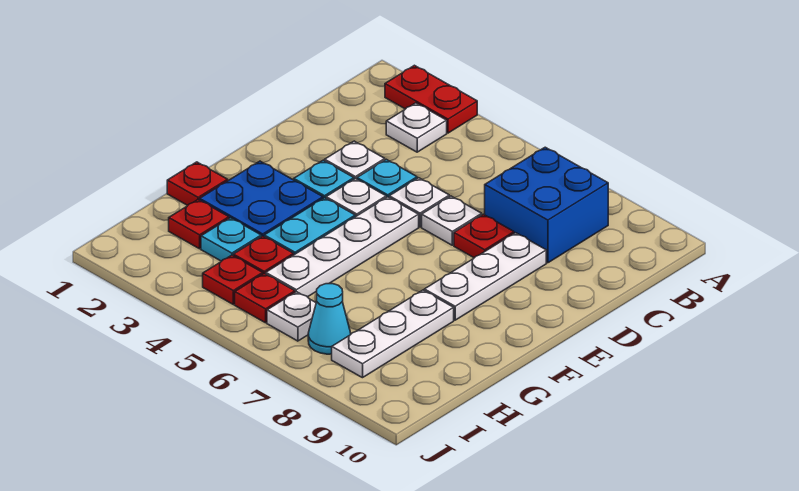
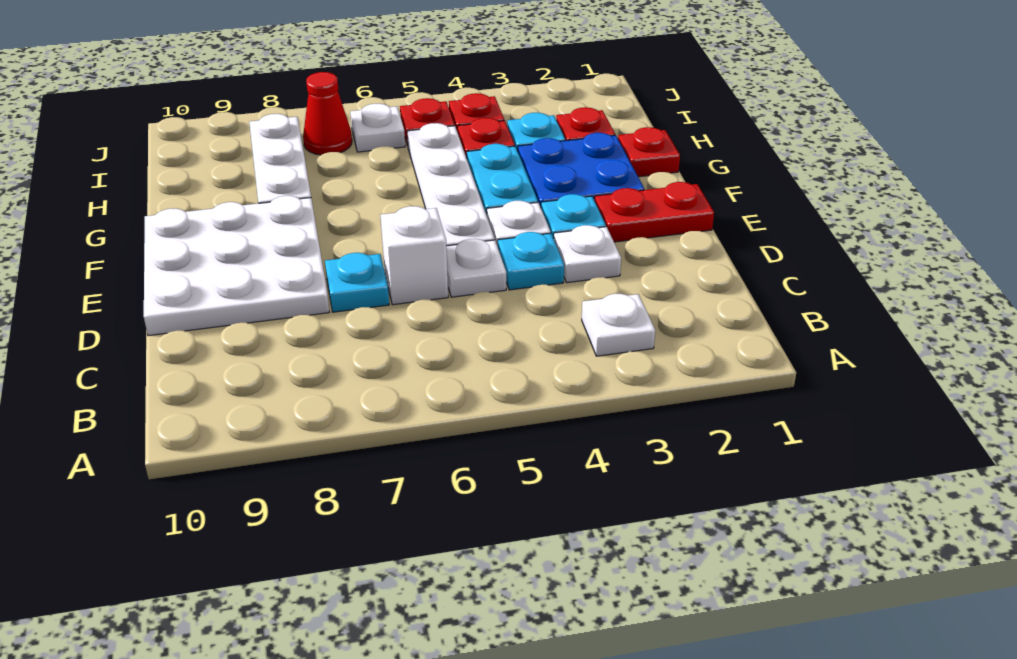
red 1x2 plate [385,65,477,133] -> red 1x2 plate moved to [595,182,714,242]
blue 2x2 brick [485,147,608,263] -> none
white 1x1 plate [422,196,482,245] -> white 1x1 brick [381,206,448,305]
red 1x1 plate [454,214,514,258] -> cyan 1x1 plate [325,253,389,312]
white 1x3 plate [424,233,546,320] -> white 3x3 plate [144,196,329,336]
cyan 1x1 cone [308,284,351,354] -> red 1x1 cone [303,72,352,155]

